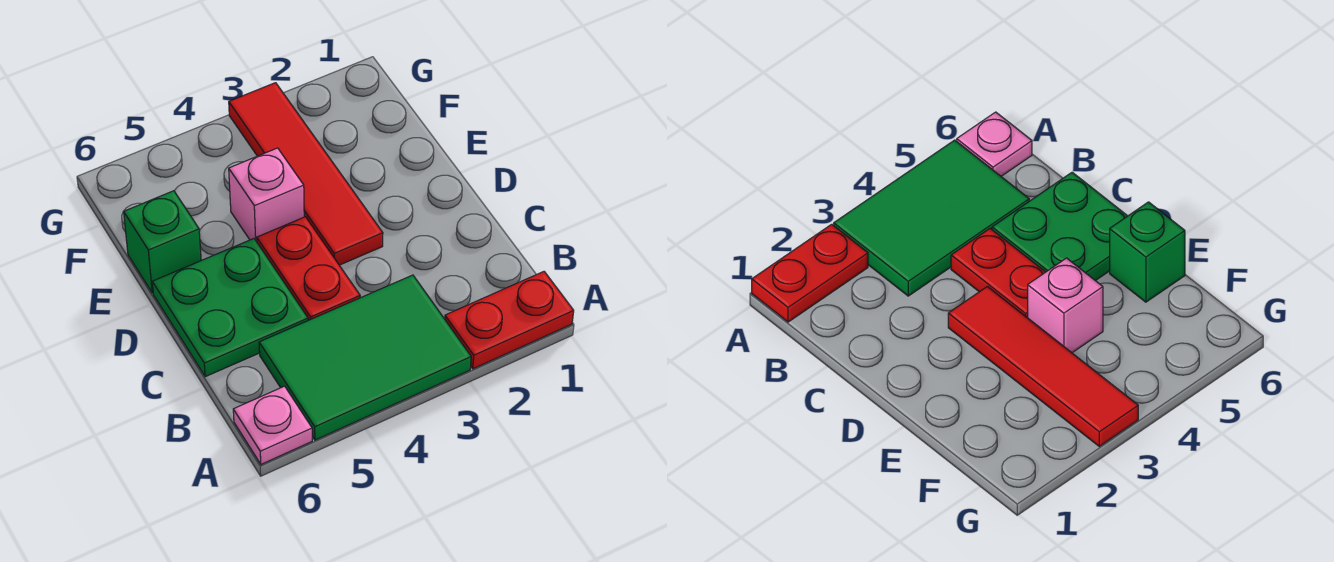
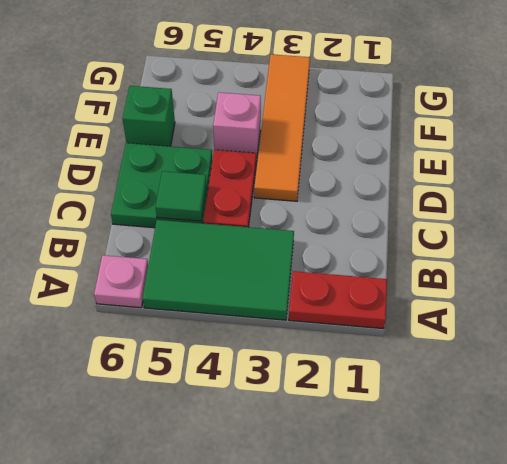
none -> green 1x1 tile [156,171,206,221]
red 1x4 tile [229,83,383,265] -> orange 1x4 tile [254,54,310,201]

